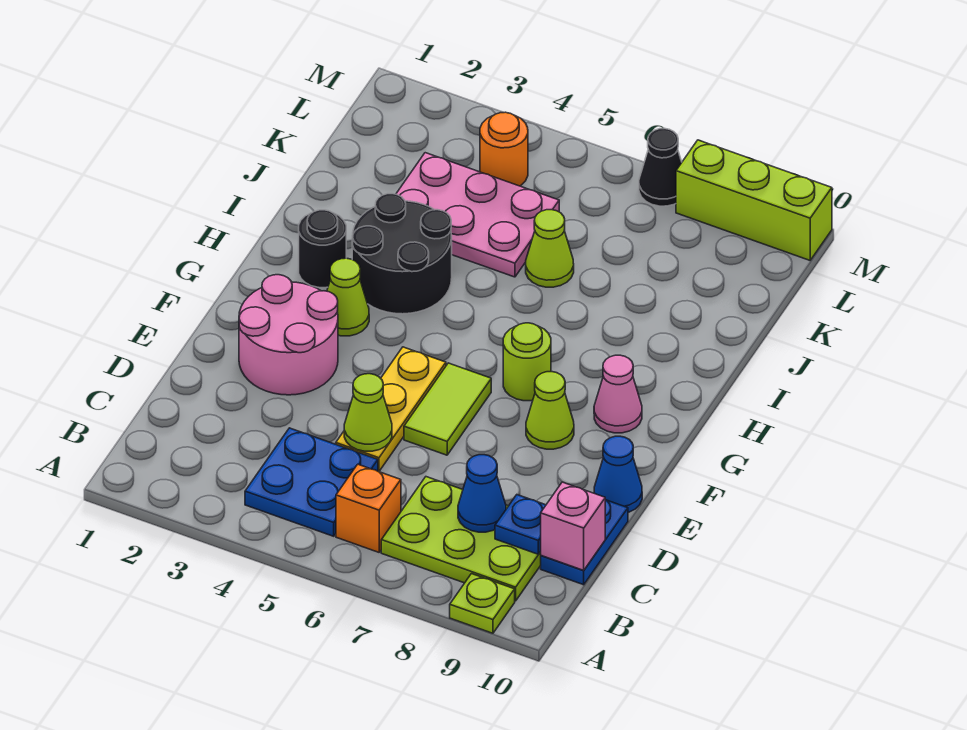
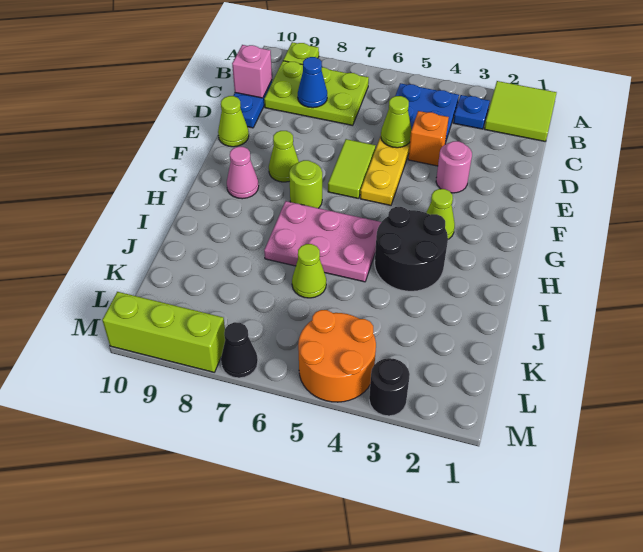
none -> lime 2x2 tile [484,81,557,141]
orange 1x1 brick [336,464,401,552] -> orange 1x1 brick moved to [408,111,449,166]
blue 1x1 plate [495,495,546,554] -> blue 1x1 plate moved to [453,95,490,129]
pink 2x2 round brick [239,275,338,395] -> pink 1x1 round brick [436,141,472,193]
blue 1x1 cone [594,436,642,512] -> lime 1x1 cone [218,96,249,147]
black 1x1 round brick [299,210,346,288] -> black 1x1 round brick moved to [369,358,410,416]
pink 2x3 plate [396,153,559,277] -> pink 2x3 plate moved to [264,201,381,282]
orange 1x1 round brick [480,112,528,186] -> orange 2x2 round brick [298,310,376,402]

